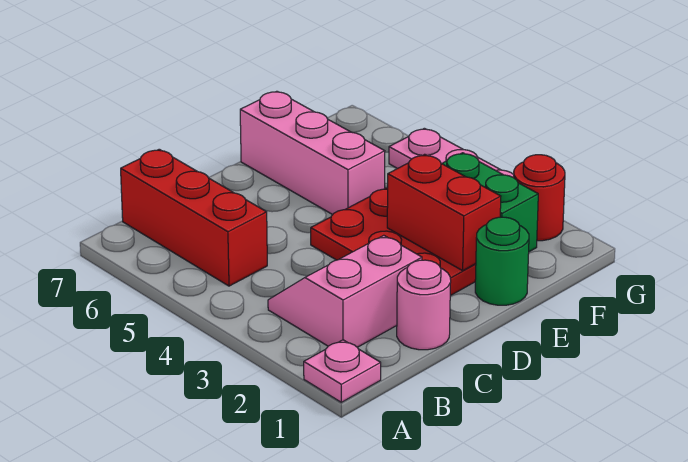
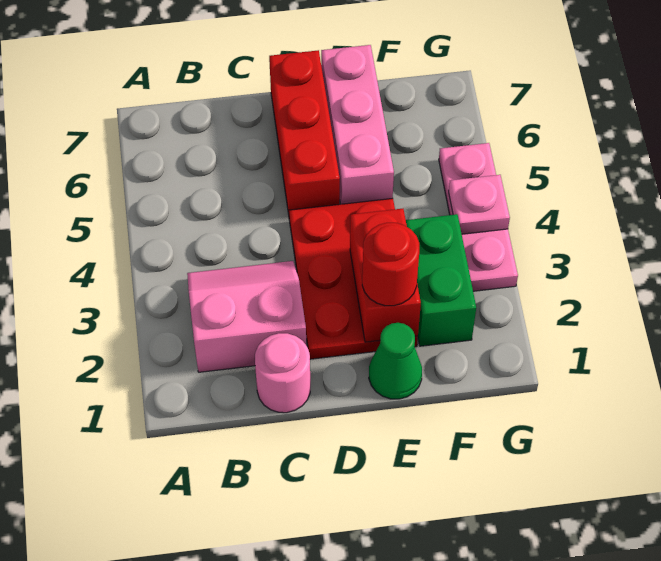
pink 1x1 plate [304,340,381,402] -> pink 1x1 plate moved to [449,175,510,234]
red 1x3 brick [121,149,267,286] -> red 1x3 brick moved to [269,50,340,214]
green 1x1 round brick [475,217,529,305] -> green 1x1 cone [369,323,422,399]
red 1x1 round brick [514,155,565,241] -> red 1x1 round brick moved to [362,223,419,306]

